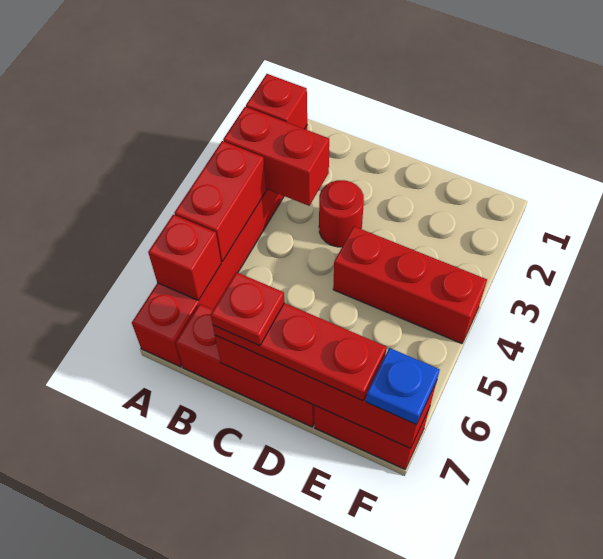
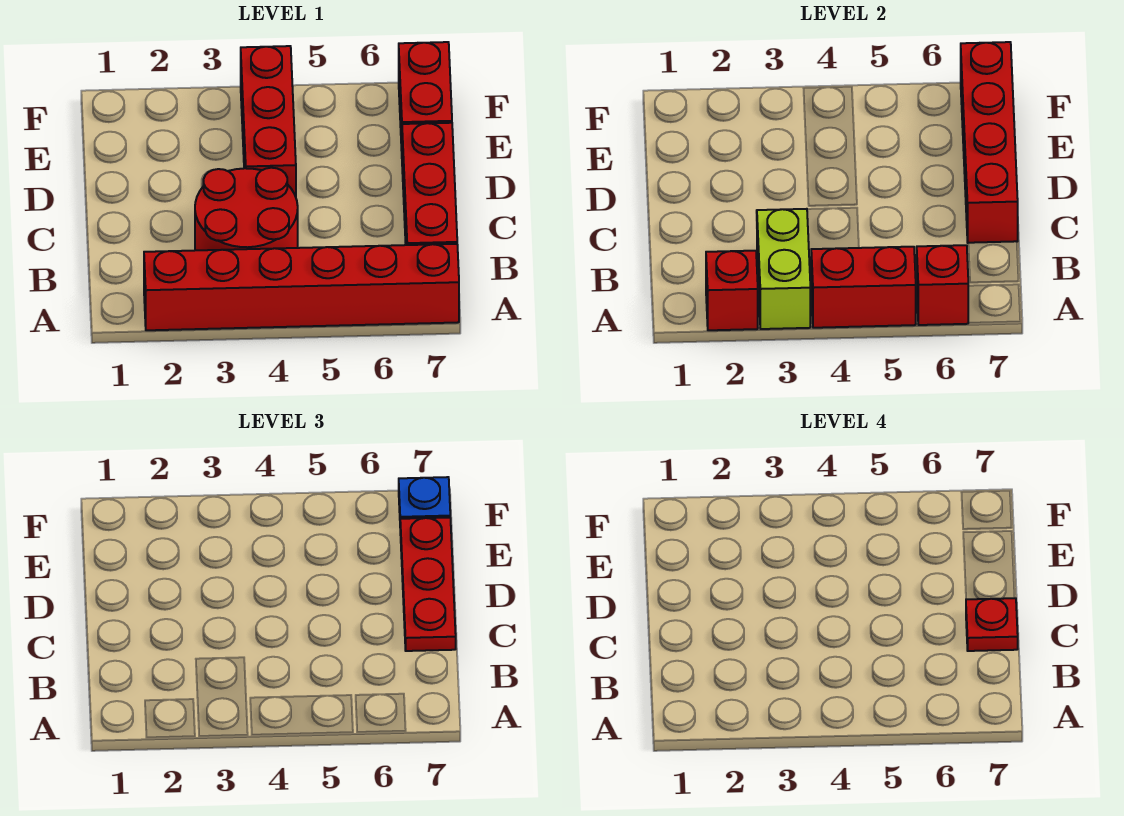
red 1x2 brick [223,107,329,206] -> lime 1x2 brick [757,209,811,329]
red 1x1 round brick [319,180,364,247] -> red 2x2 round brick [195,168,298,250]

